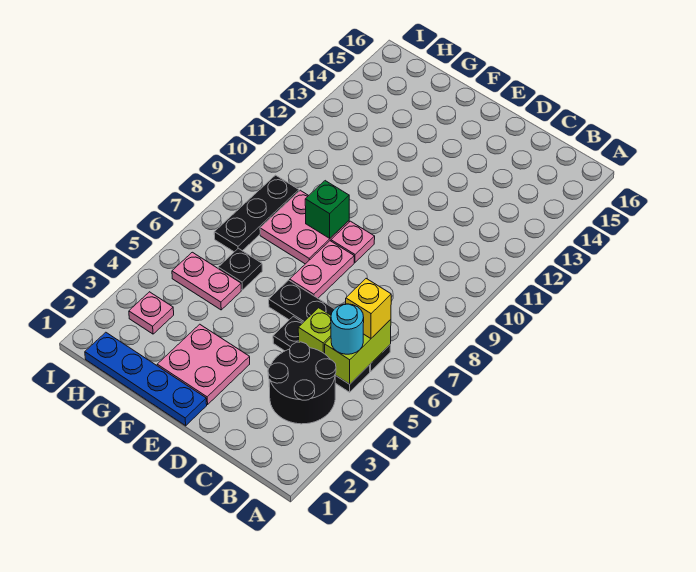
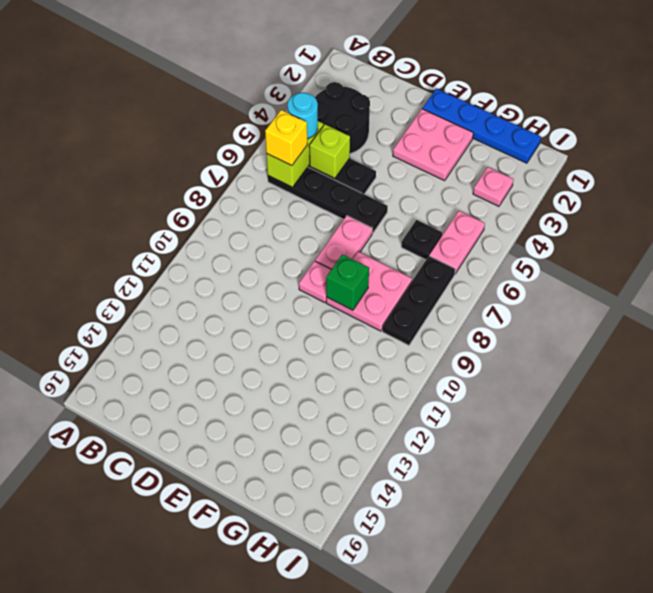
pink 1x2 plate [172,252,241,310] -> pink 1x2 plate turned to [429,211,485,274]

